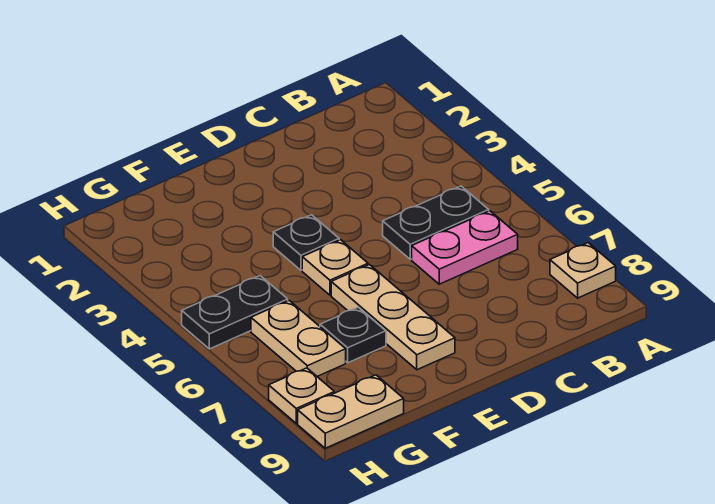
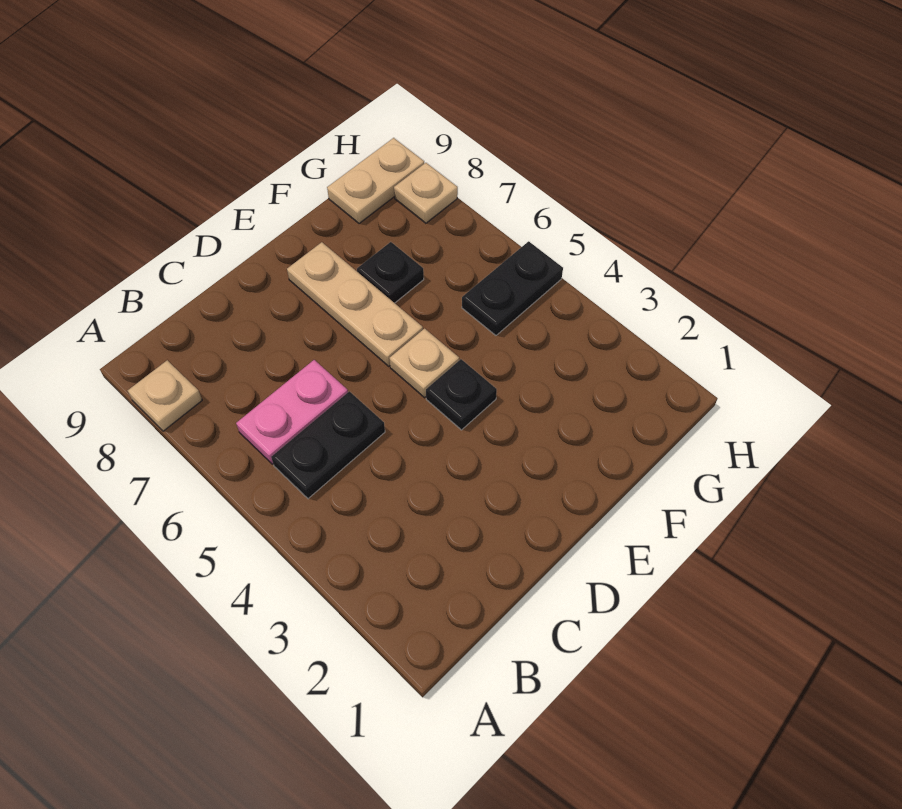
tan 1x2 plate [251,301,346,376] -> none

